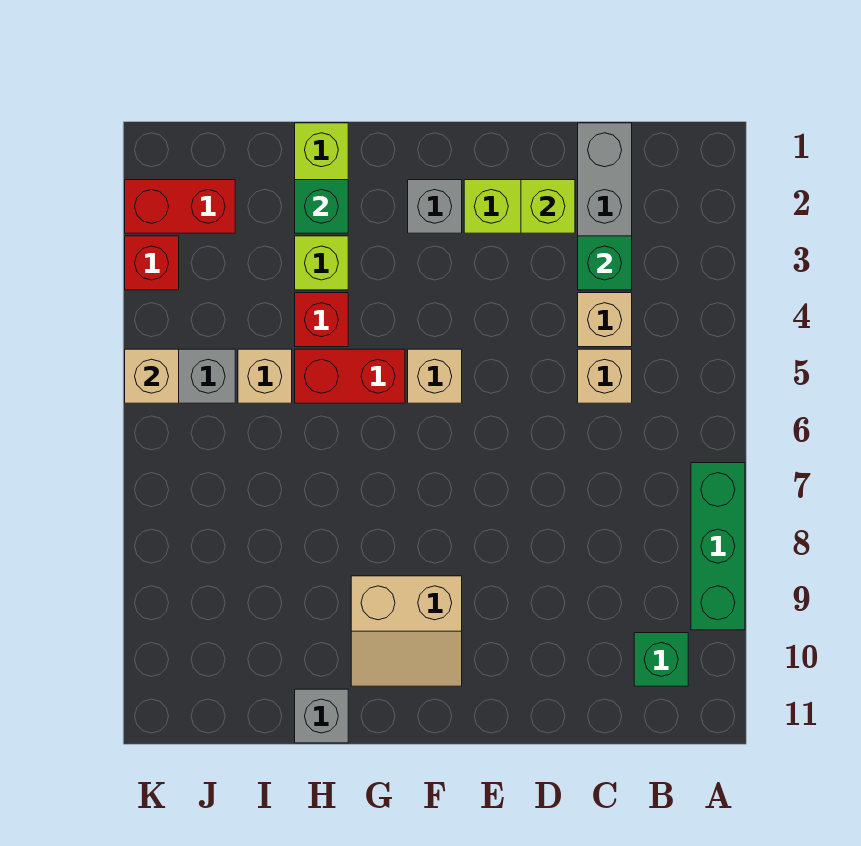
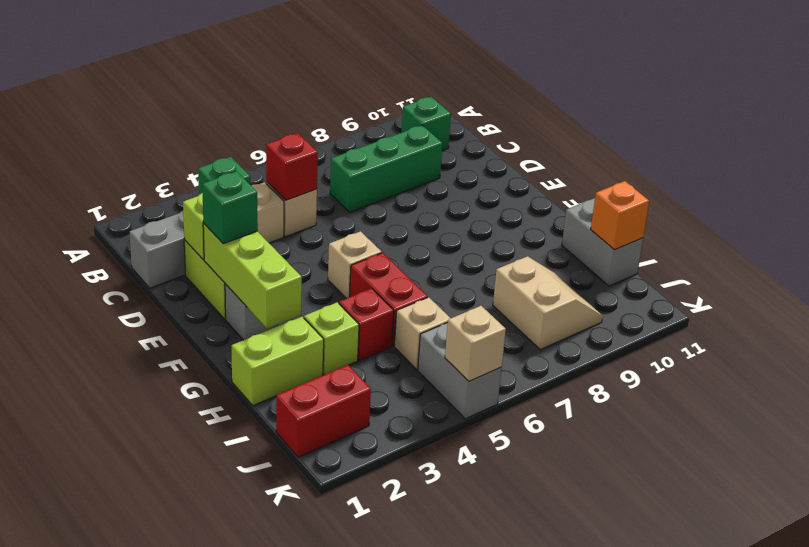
green 1x3 brick [691,463,745,630] -> green 1x3 brick moved to [330,125,442,212]
none -> lime 1x3 brick [203,223,302,329]
tan 2x2 slope [351,576,462,686] -> tan 2x2 slope moved to [493,256,603,349]
green 1x1 brick [295,180,348,233] -> green 1x1 brick moved to [202,171,258,244]
grey 1x1 brick [295,689,348,743] -> grey 1x2 brick [562,198,643,286]
none -> orange 1x1 brick [591,181,649,250]
red 1x2 brick [125,180,235,233] -> red 1x2 brick turned to [276,365,371,457]
red 1x1 brick [125,236,179,290] -> red 1x1 brick moved to [266,133,318,200]

